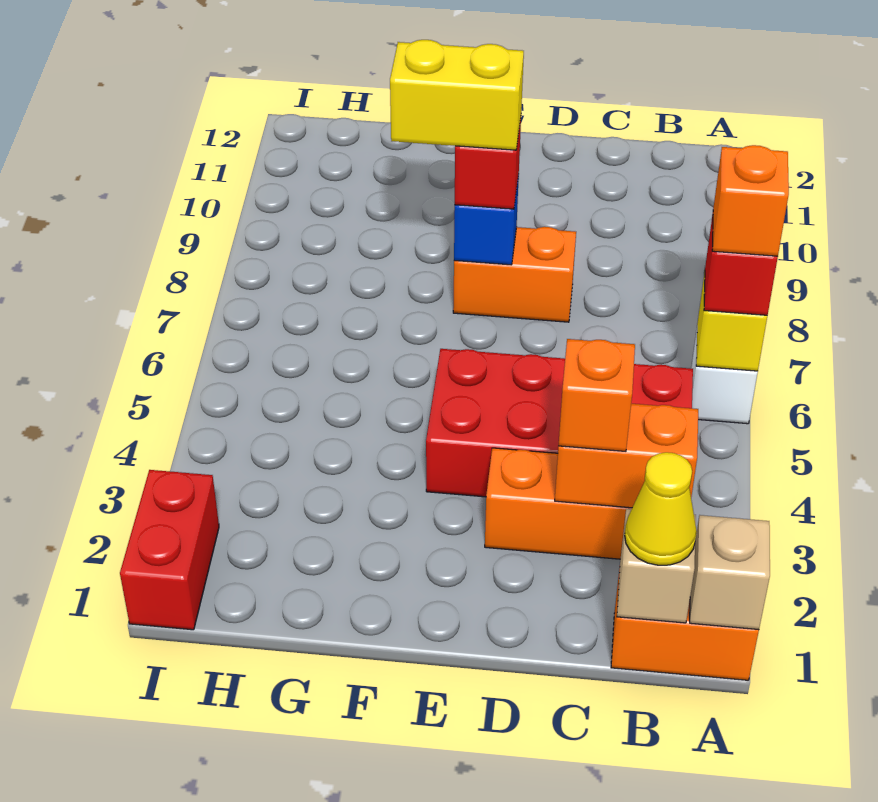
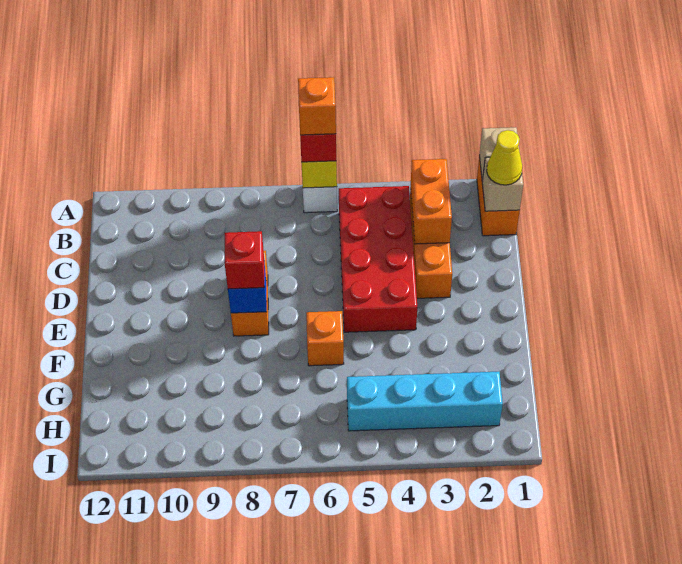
orange 1x1 brick [559,339,635,451] -> orange 1x1 brick moved to [306,311,344,366]
yellow 1x2 brick [390,40,524,150] -> none
none -> cyan 1x4 brick [347,372,503,431]
red 1x2 brick [120,470,219,630] -> none

